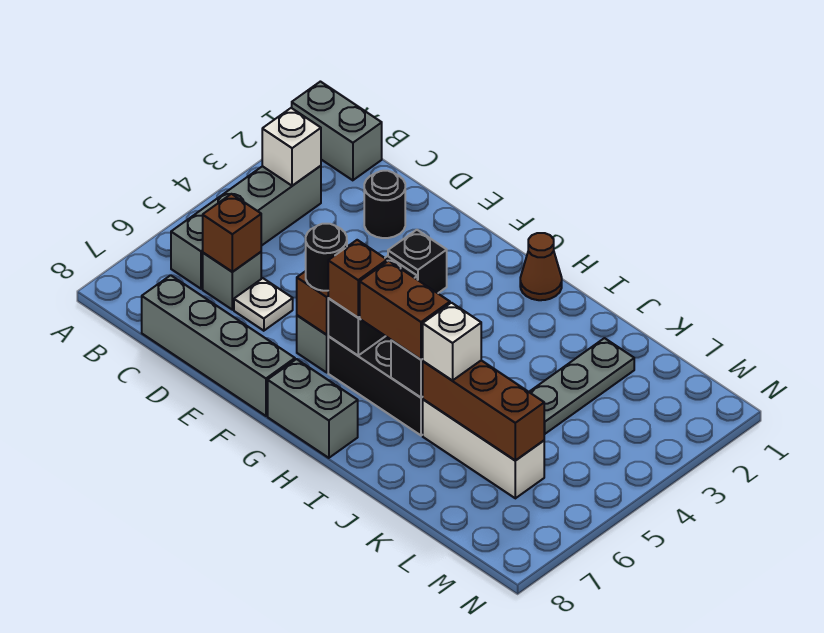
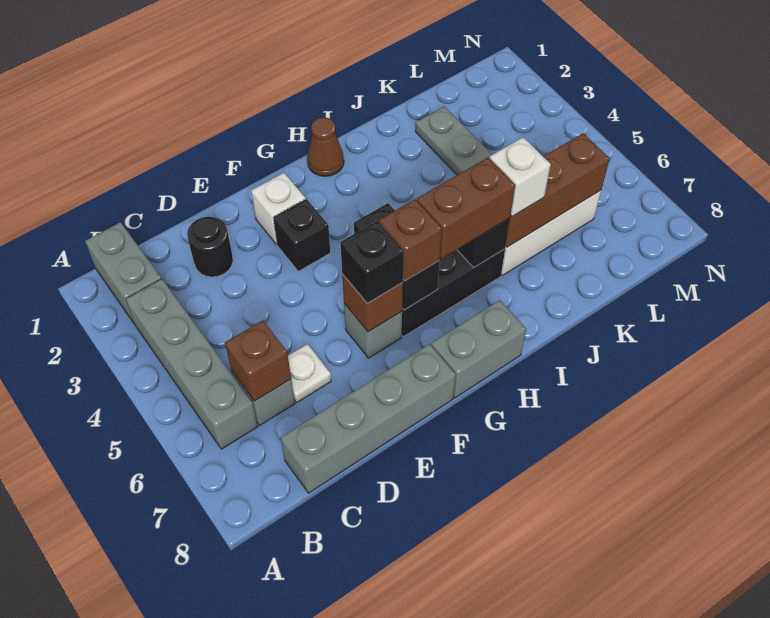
grey 1x2 brick [292,82,382,180] -> grey 1x2 brick turned to [85,222,161,324]
white 1x1 brick [262,108,321,186] -> white 1x1 brick moved to [251,173,305,244]
black 1x1 round brick [306,224,347,291] -> black 1x1 brick [340,221,404,303]

